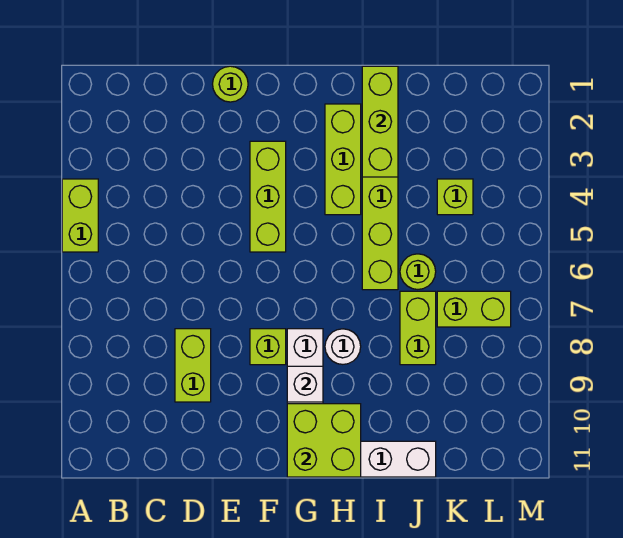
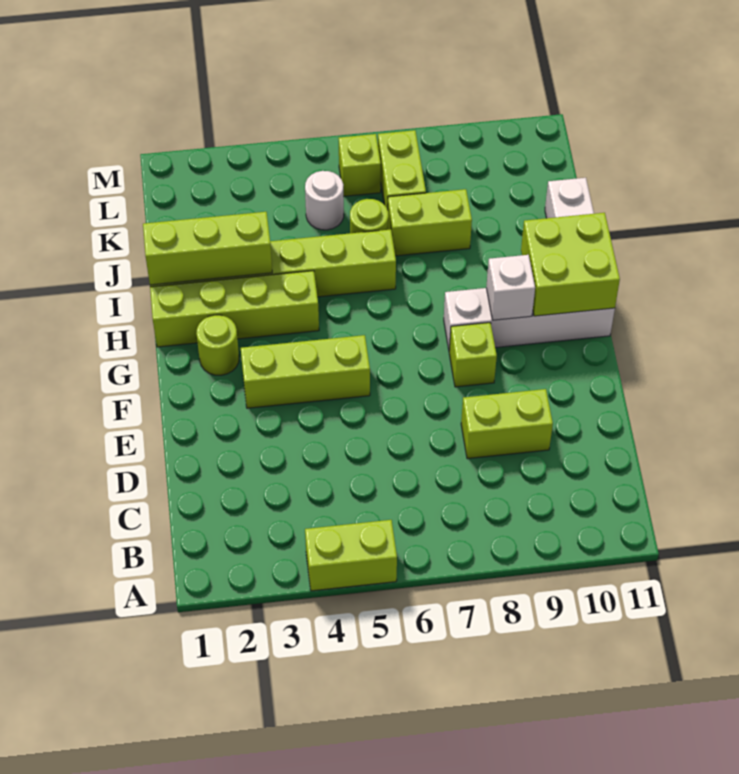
lime 1x1 round brick [213,66,248,102] -> lime 1x1 round brick moved to [196,315,239,375]
lime 1x3 brick [325,104,361,215] -> lime 1x4 brick [150,271,319,347]
white 1x1 round brick [325,329,361,364] -> white 1x1 round brick moved to [305,171,344,230]
lime 1x1 brick [437,179,473,215] -> lime 1x1 brick moved to [339,134,381,196]

